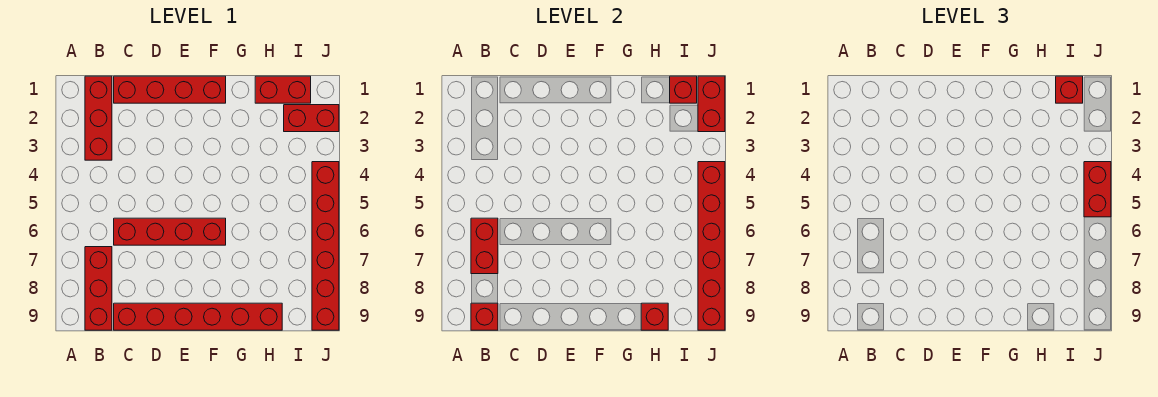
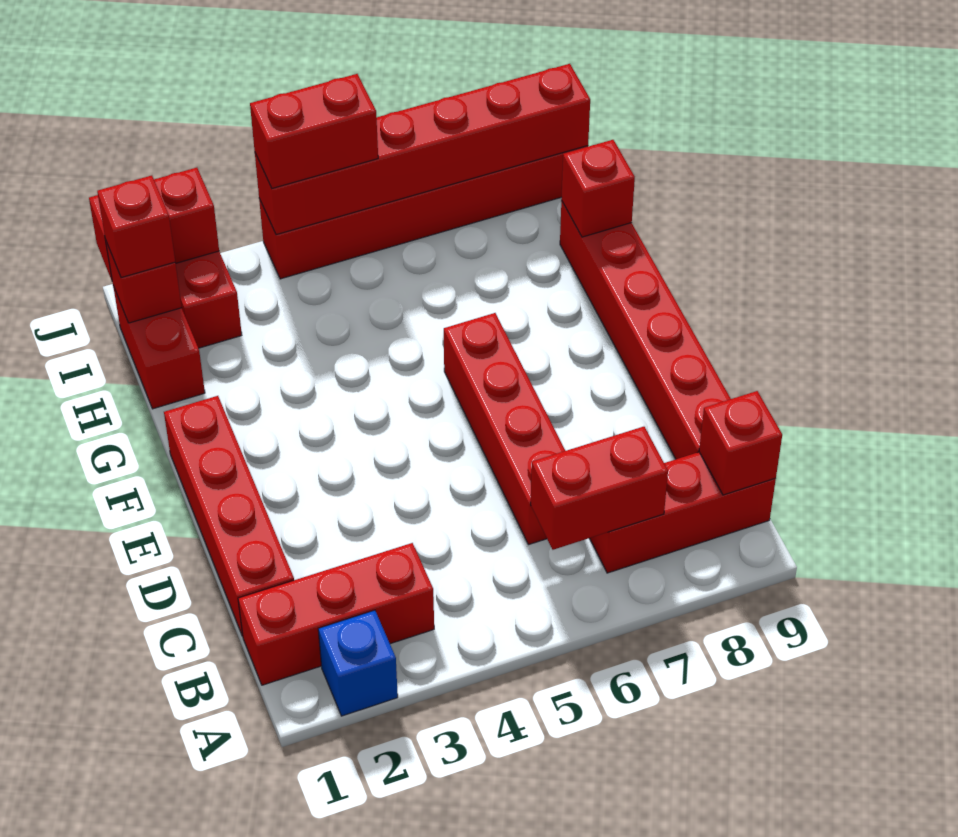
none -> blue 1x1 brick [318,610,398,716]

